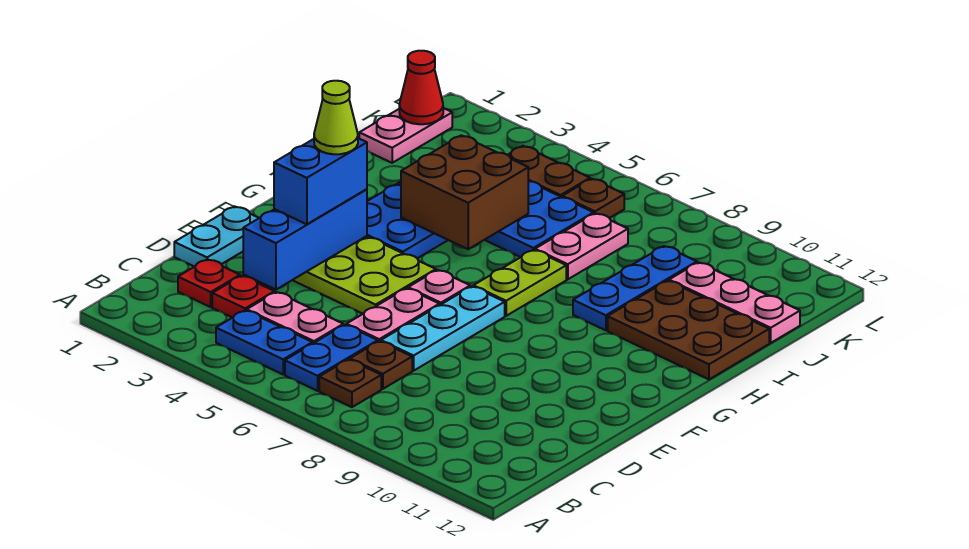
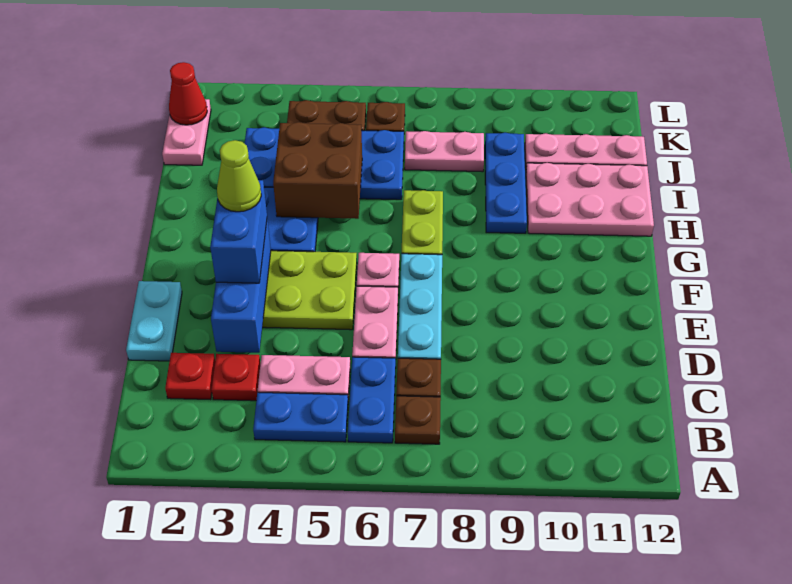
brown 2x3 plate [608,281,769,379] -> pink 2x3 plate [526,163,654,236]
pink 1x2 plate [535,213,628,279] -> pink 1x2 plate turned to [405,131,484,172]

